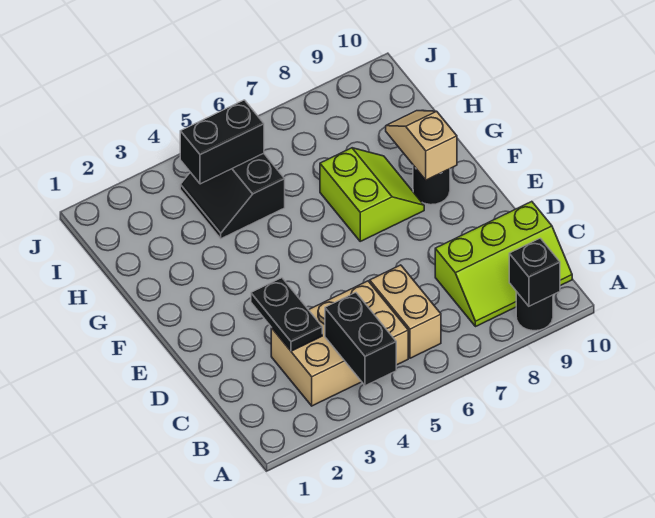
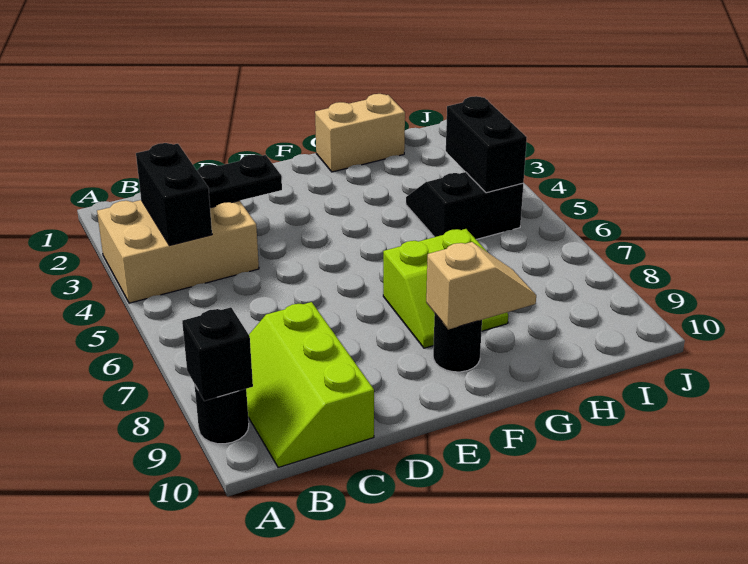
black 1x2 brick [325,293,396,386] -> black 1x2 brick turned to [136,143,212,245]
tan 2x3 brick [271,281,408,406] -> tan 2x3 brick turned to [97,200,259,303]
tan 1x2 brick [370,265,441,358] -> tan 1x2 brick moved to [315,94,405,172]

